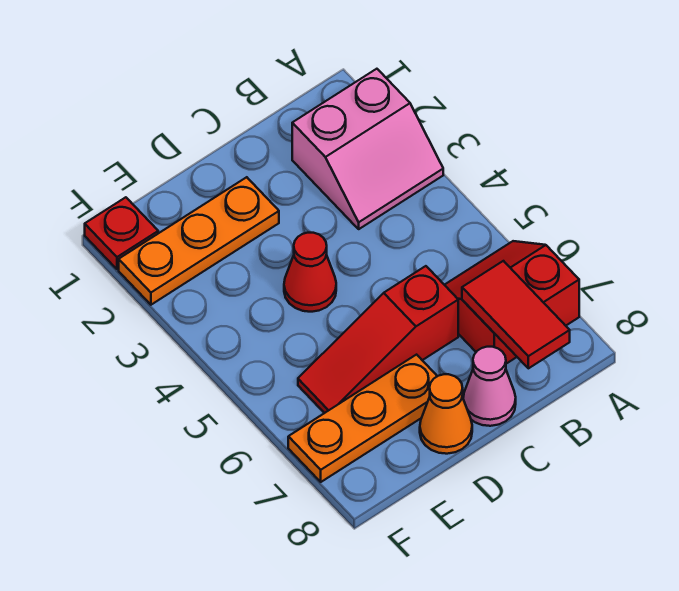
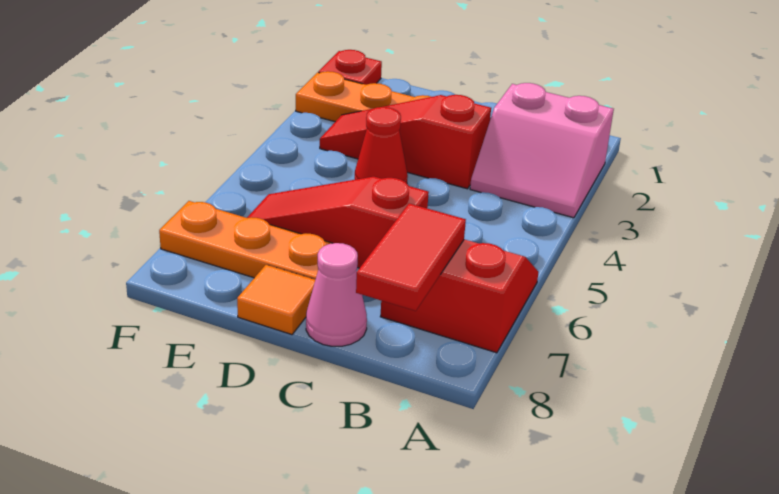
none -> red 1x3 slope [320,95,491,189]
orange 1x1 cone [420,374,472,454] -> orange 1x1 tile [237,265,315,335]

